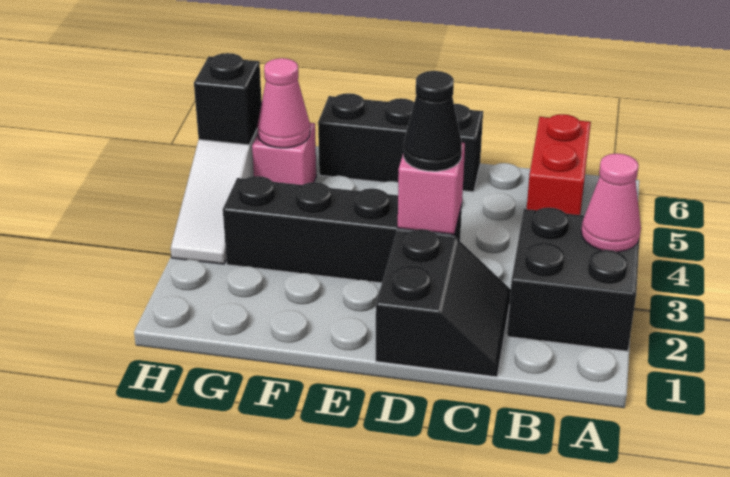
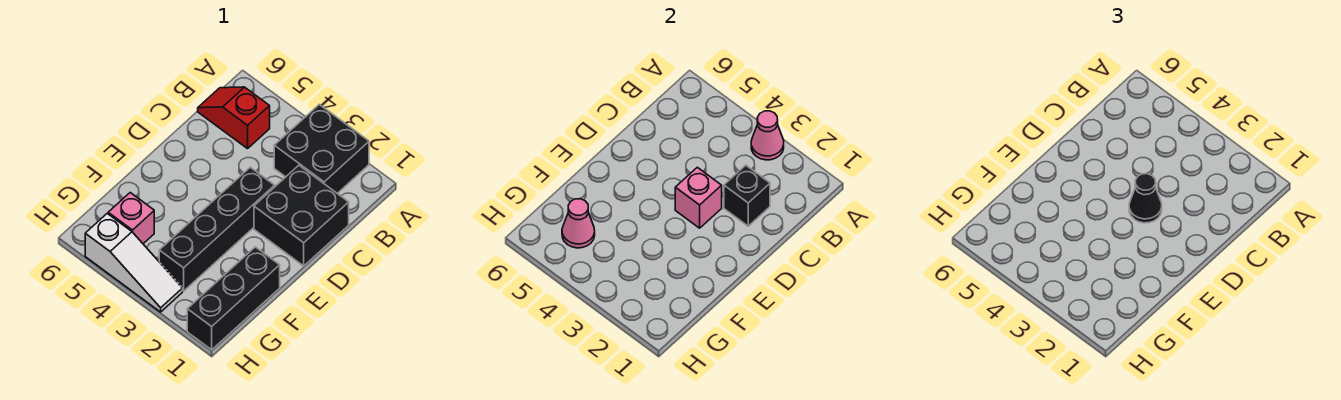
red 1x2 brick [527,114,591,215] -> red 1x2 slope [198,87,270,149]
black 2x2 slope [376,229,511,377] -> black 2x2 brick [254,165,349,266]
black 1x3 brick [318,93,483,192] -> black 1x3 brick moved to [187,247,280,350]
black 1x1 brick [194,53,262,145] -> black 1x1 brick moved to [724,165,770,226]

